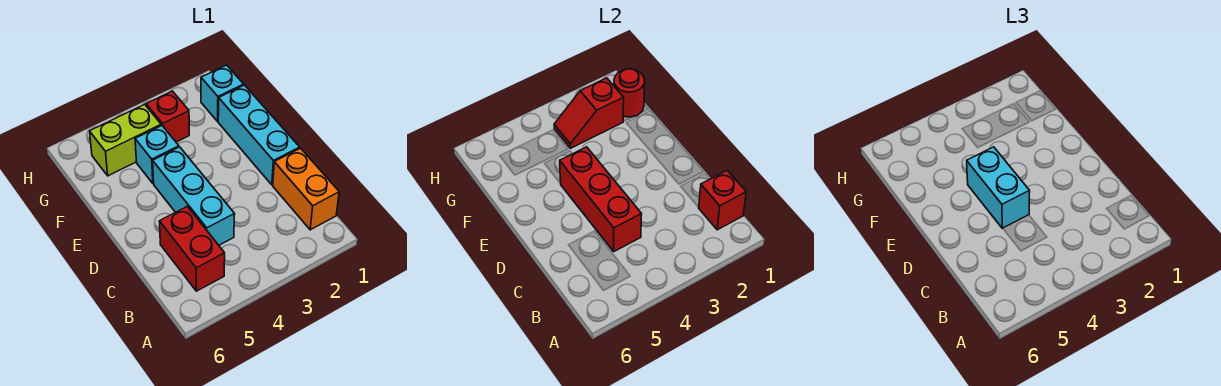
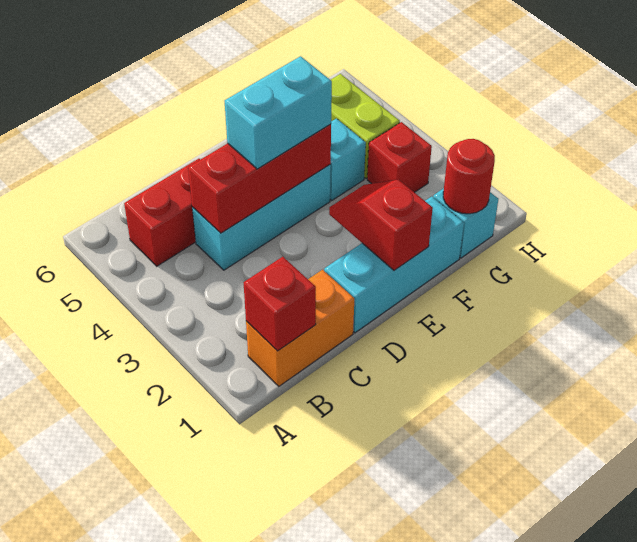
red 1x2 slope [554,78,624,148] -> red 1x2 slope moved to [329,179,433,270]

